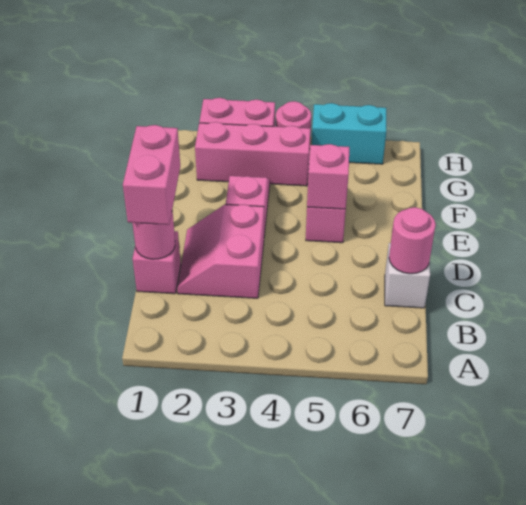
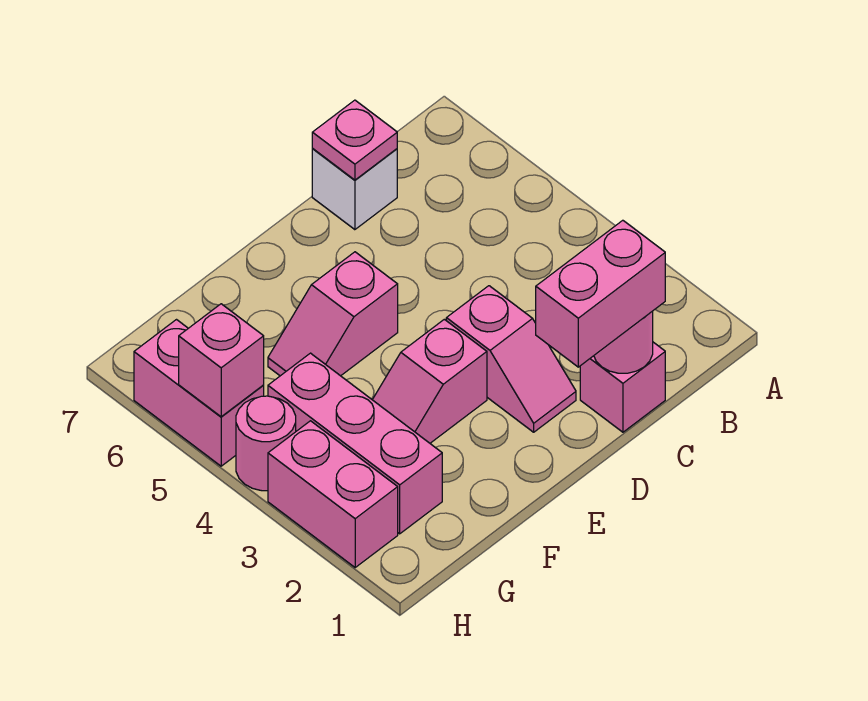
pink 2x2 slope [177,204,264,298] -> pink 1x2 slope [446,286,576,432]
pink 1x1 round brick [389,207,436,274] -> pink 1x1 plate [312,100,397,180]
pink 1x1 brick [307,144,349,209] -> pink 1x1 brick moved to [179,304,264,417]
cyan 1x2 brick [312,103,386,164] -> pink 1x2 brick [134,320,264,466]

